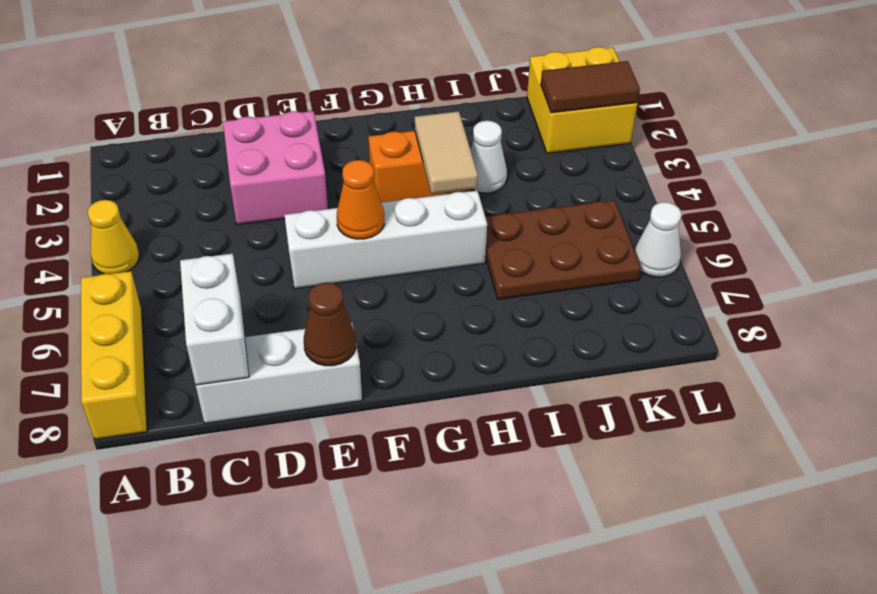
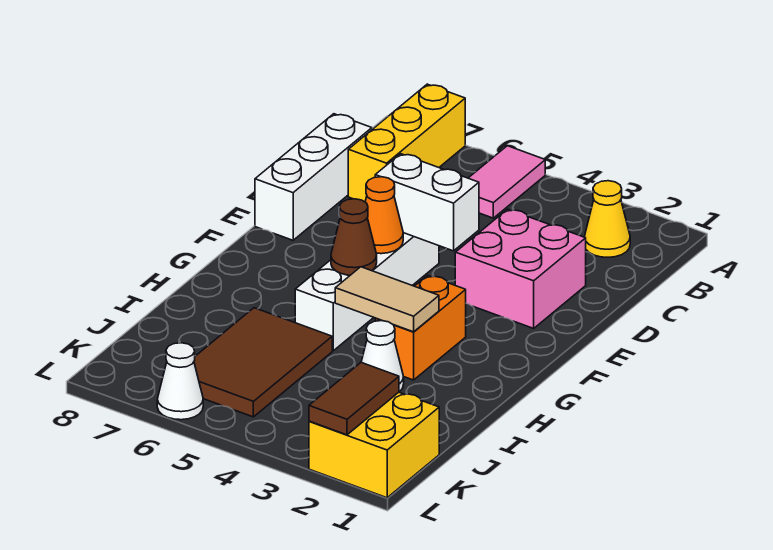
yellow 1x1 cone [88,200,139,274] -> yellow 1x1 cone moved to [585,181,630,257]
none -> pink 1x2 tile [469,146,545,218]
yellow 1x3 brick [81,271,147,439] -> yellow 1x3 brick turned to [348,84,465,202]
white 1x2 brick [180,254,249,385] -> white 1x2 brick moved to [375,154,479,251]
brown 1x1 cone [304,283,356,366] -> brown 1x1 cone moved to [331,199,377,275]
brown 2x3 plate [485,200,641,299] -> brown 2x3 tile [194,308,332,417]

